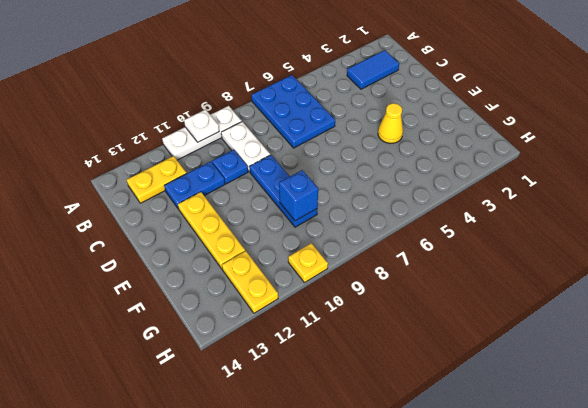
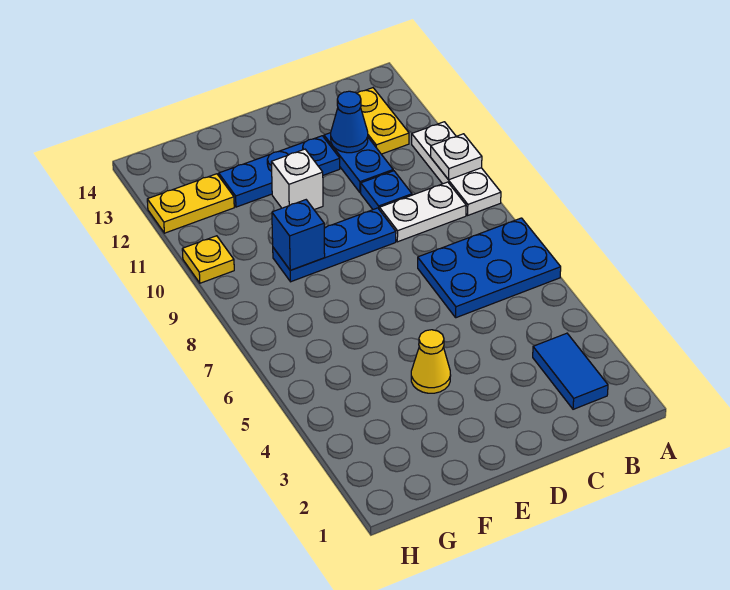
none -> blue 1x1 cone [331,91,368,153]
yellow 1x3 plate [178,192,245,269] -> blue 1x3 plate [219,136,340,207]
none -> white 1x1 brick [271,149,323,210]

